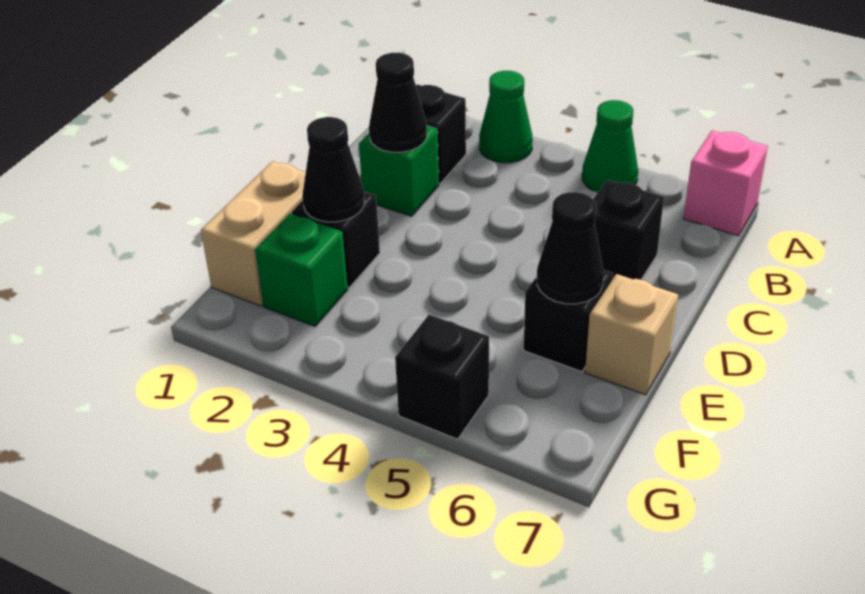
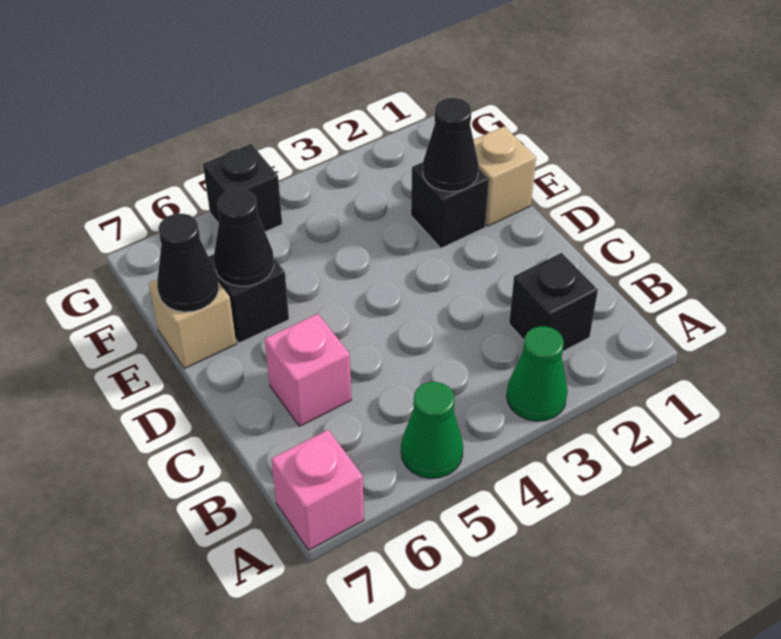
green 1x1 brick [359,126,439,216] -> none
black 1x1 cone [369,53,427,152] -> black 1x1 cone moved to [157,214,219,312]
black 1x1 brick [593,180,664,280] -> pink 1x1 brick [265,314,351,426]
tan 1x2 brick [201,161,306,306] -> tan 1x1 brick [474,126,536,226]
green 1x1 brick [255,214,348,326] -> none

